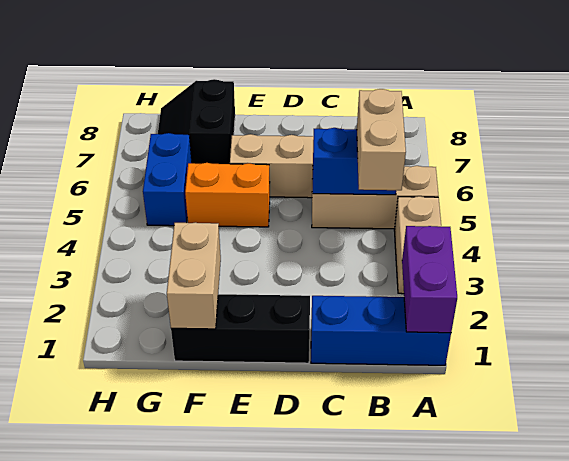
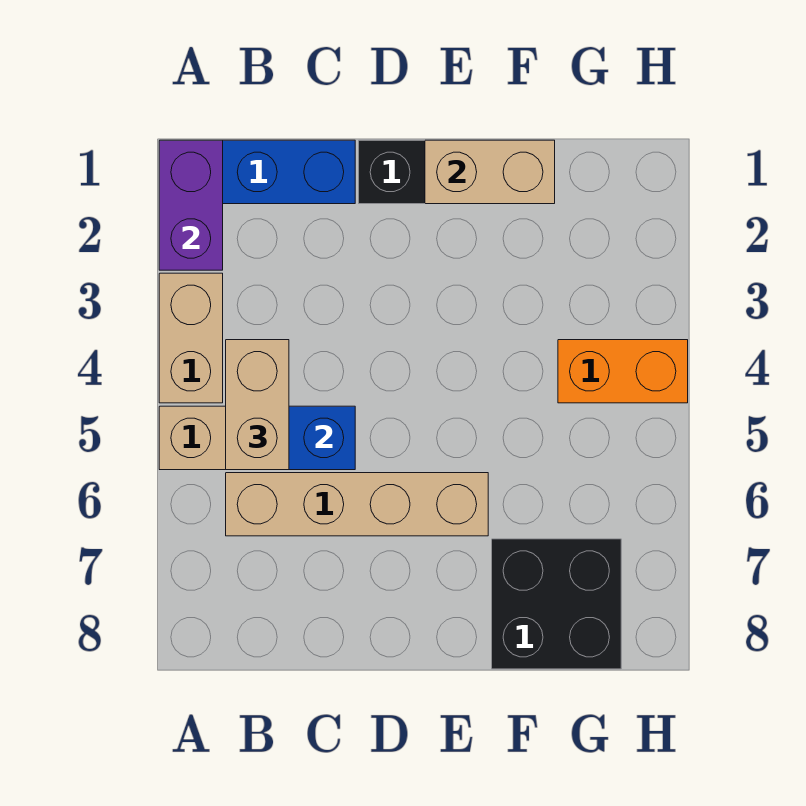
orange 1x2 brick [185,163,270,227] -> orange 1x2 brick moved to [558,340,688,403]
tan 1x2 brick [167,222,221,329] -> tan 1x2 brick turned to [425,140,555,204]
black 2x2 slope [158,79,235,164] -> black 2x2 brick [492,539,621,669]
blue 1x2 brick [143,133,192,226] -> none

